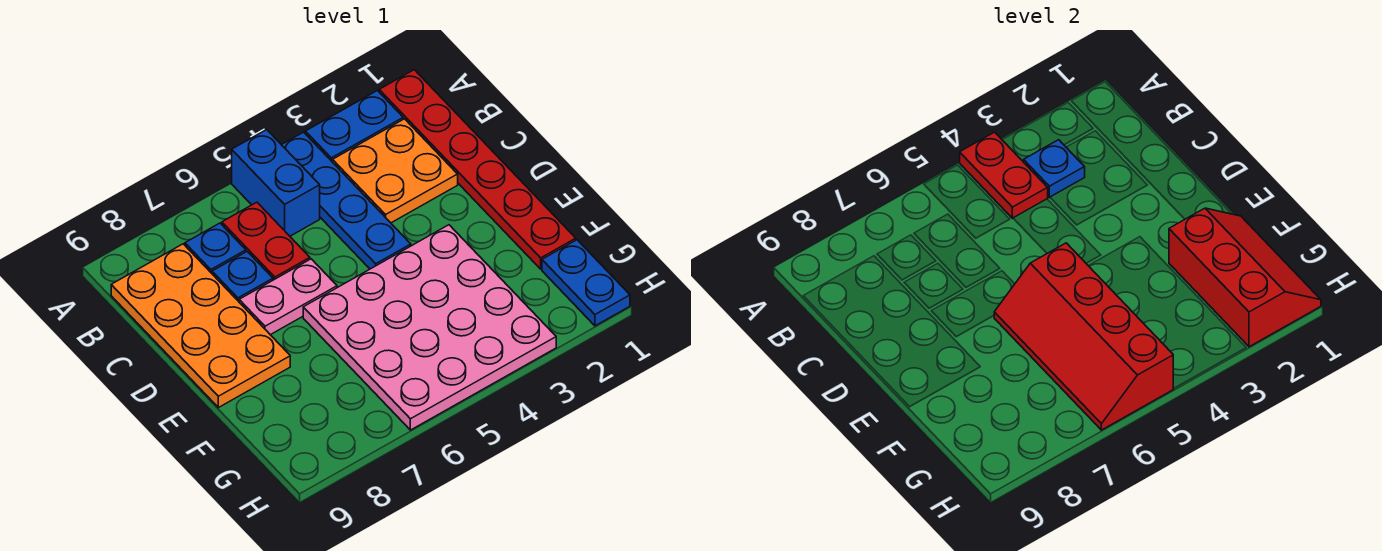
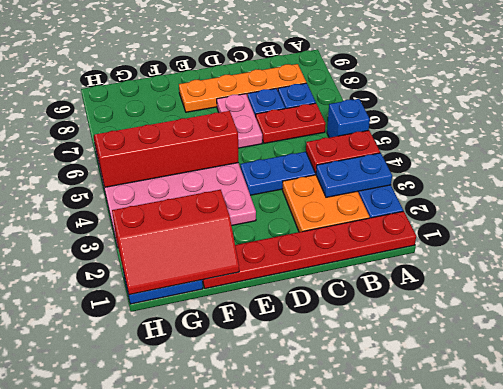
blue 1x2 brick [232,130,320,236] -> blue 1x1 brick [327,99,370,138]
blue 1x1 plate [1024,140,1085,198] -> blue 1x2 plate [316,153,392,197]
orange 2x4 plate [111,244,290,408] -> orange 1x4 plate [179,64,306,112]

